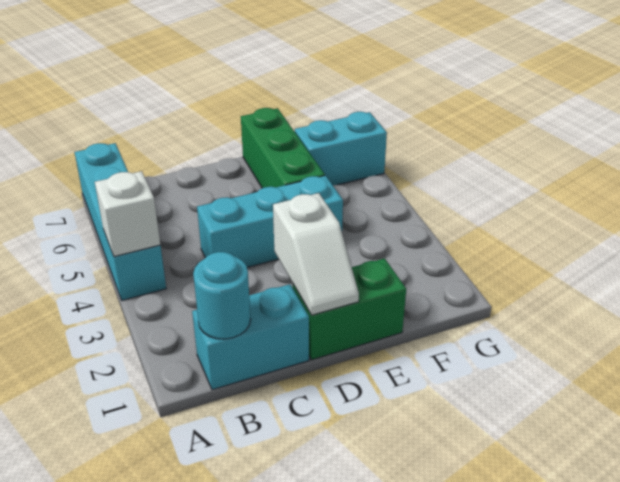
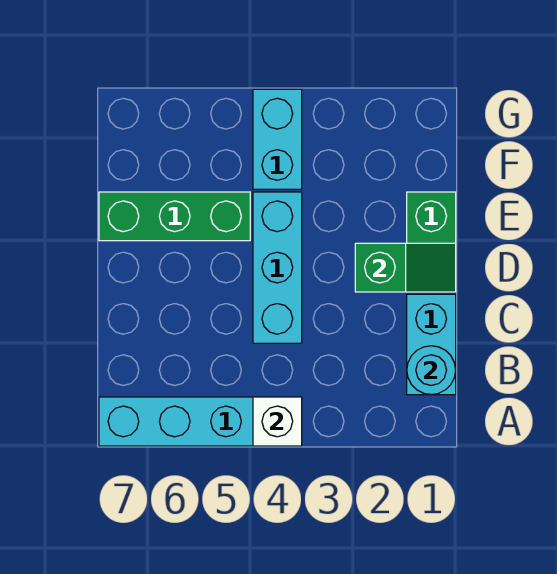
white 1x2 slope [273,193,359,315] -> green 1x2 slope [355,243,456,292]
cyan 1x2 brick [295,112,387,185] -> cyan 1x2 brick moved to [253,89,302,189]

